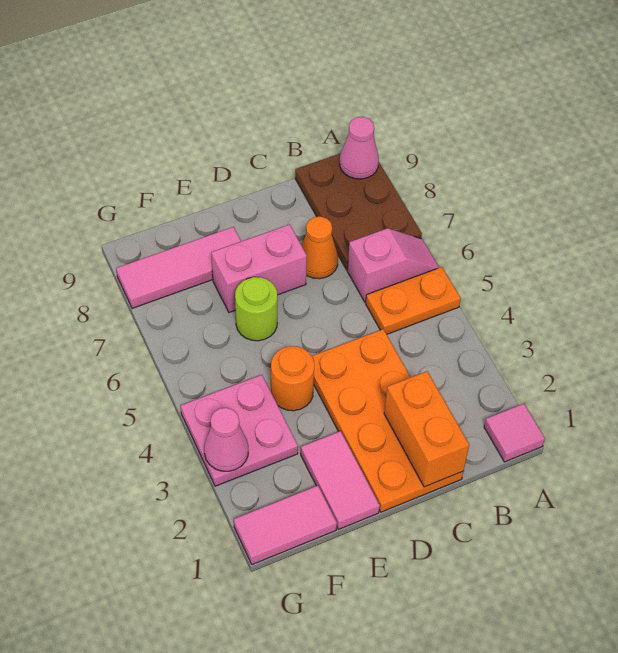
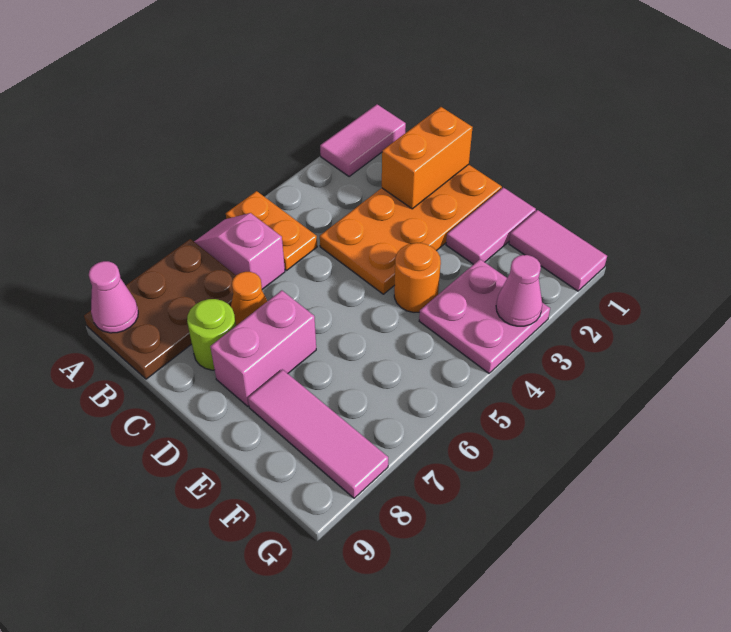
pink 1x1 tile [484,404,545,462] -> pink 1x2 tile [320,104,406,177]
pink 1x2 brick [211,224,307,312] -> pink 1x2 brick turned to [210,290,316,406]
lime 1x1 round brick [235,277,277,341] -> lime 1x1 round brick moved to [187,299,236,370]

